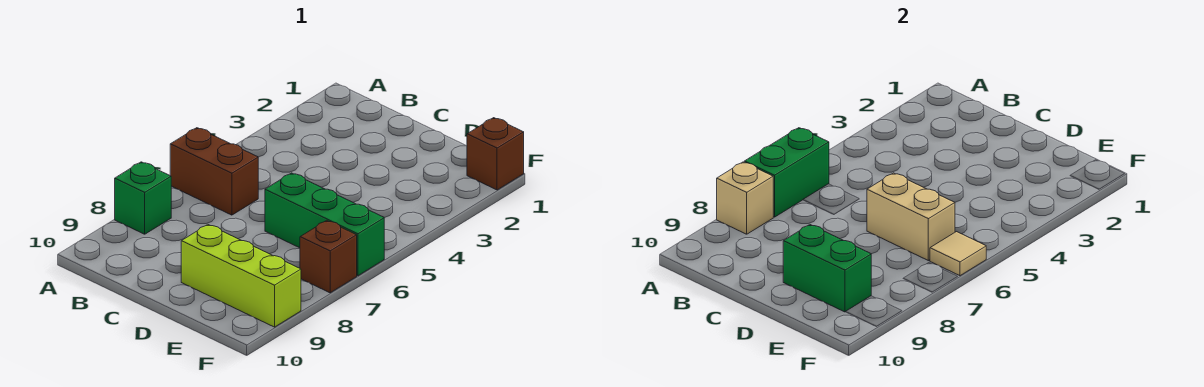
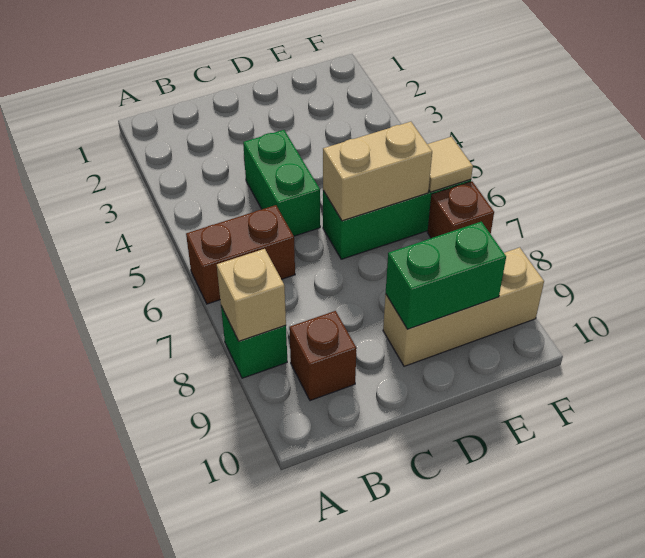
green 1x2 brick [745,128,829,217] -> green 1x2 brick moved to [243,130,320,236]
lime 1x3 brick [181,225,301,327] -> tan 1x3 brick [383,247,544,366]
brown 1x1 brick [467,118,524,190] -> brown 1x1 brick moved to [289,311,357,401]

